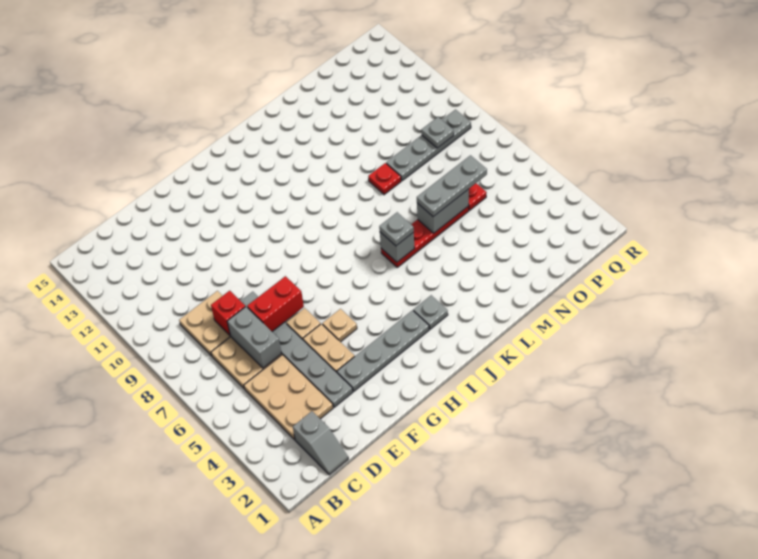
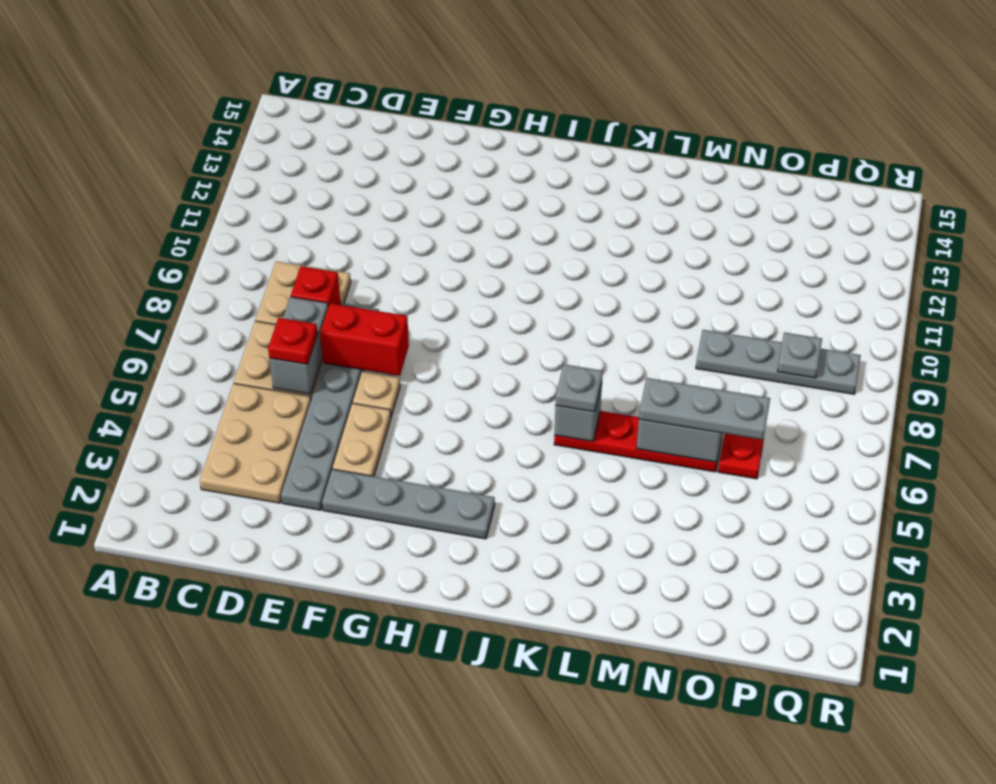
grey 1x2 slope [293,411,348,475] -> none
tan 1x1 plate [322,309,357,342] -> none
grey 1x1 plate [413,295,448,329] -> none
red 1x1 plate [368,163,401,195] -> red 1x1 plate moved to [268,318,318,364]

